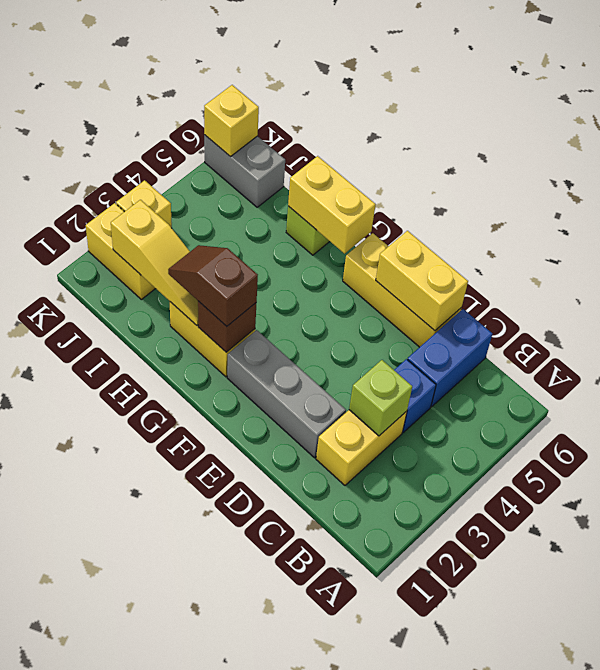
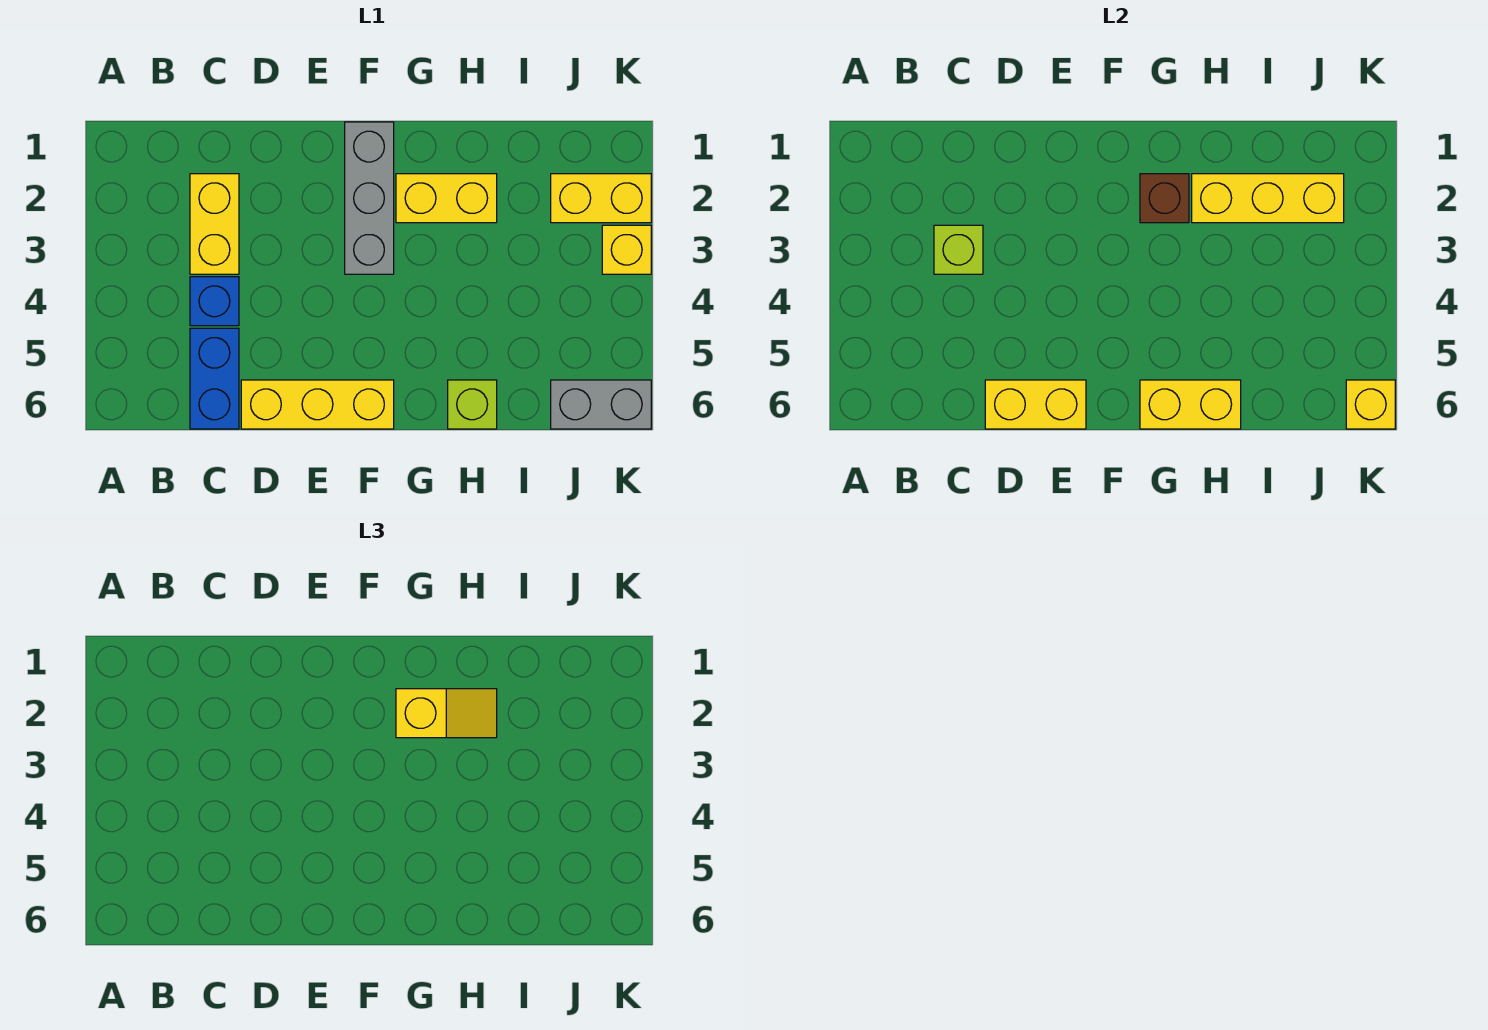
grey 1x3 brick [227,330,346,458] -> grey 1x3 brick turned to [345,122,394,274]
brown 1x2 slope [168,245,258,326] -> yellow 1x2 slope [396,689,497,738]
yellow 1x3 slope [111,200,198,325] -> yellow 1x3 brick [1192,174,1344,223]

